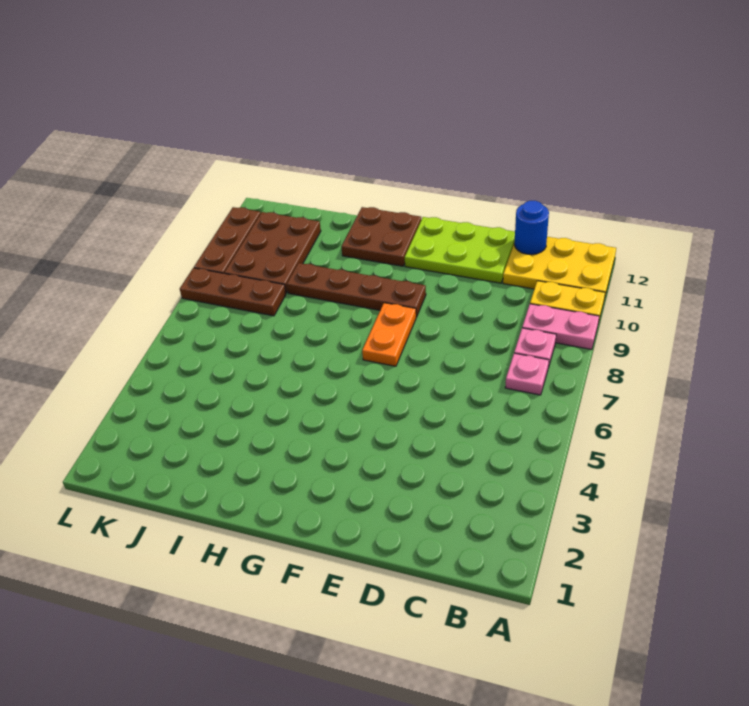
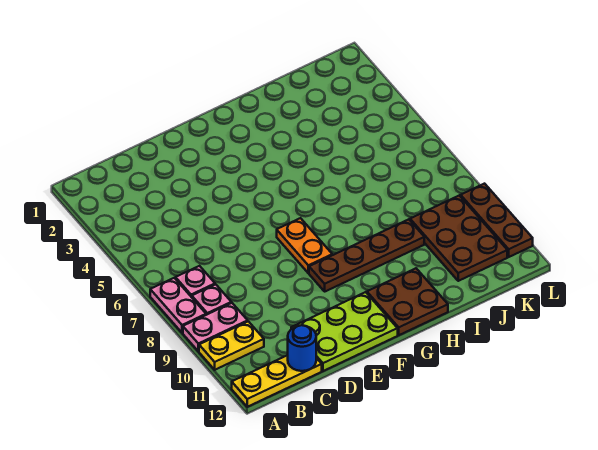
none -> pink 1x2 plate [150,278,206,333]
yellow 2x3 plate [503,237,616,299] -> yellow 1x3 plate [232,355,322,407]
brown 1x3 plate [180,268,286,316] -> none

